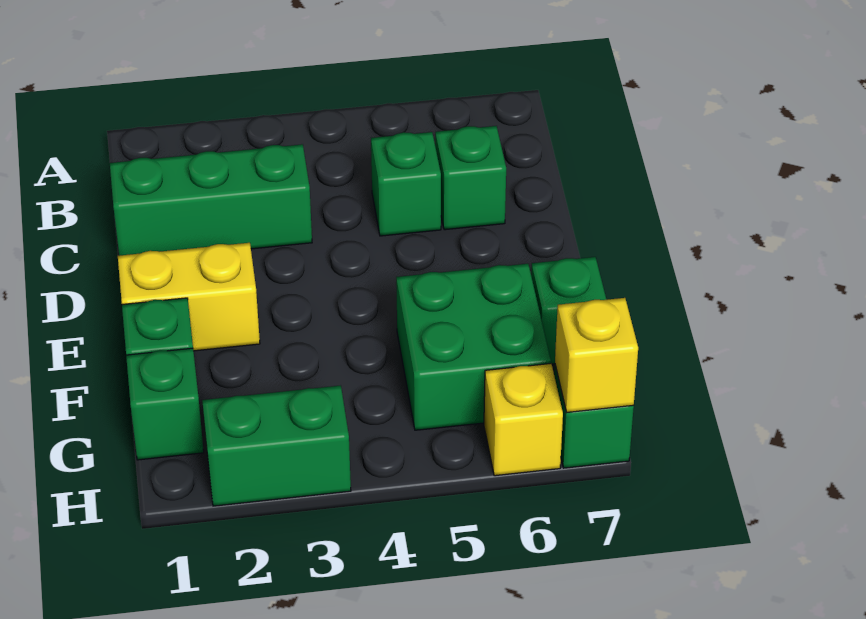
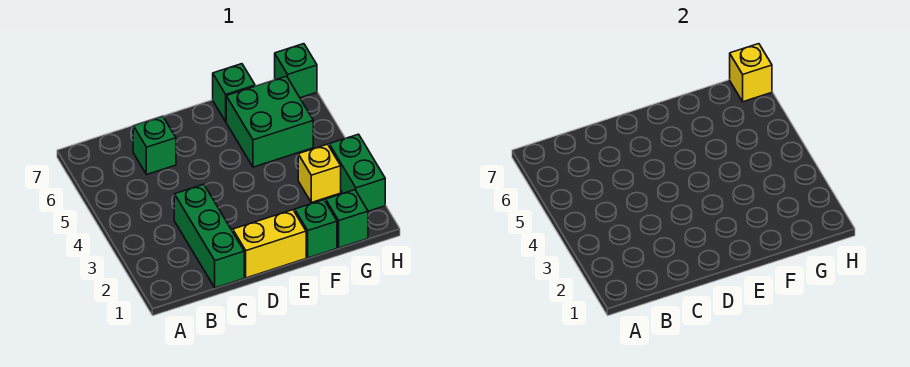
green 1x1 brick [371,132,441,236] -> none
yellow 1x2 brick [118,243,260,351] -> yellow 1x2 brick turned to [233,210,306,278]
yellow 1x1 brick [484,364,563,476] -> yellow 1x1 brick moved to [298,144,341,202]

